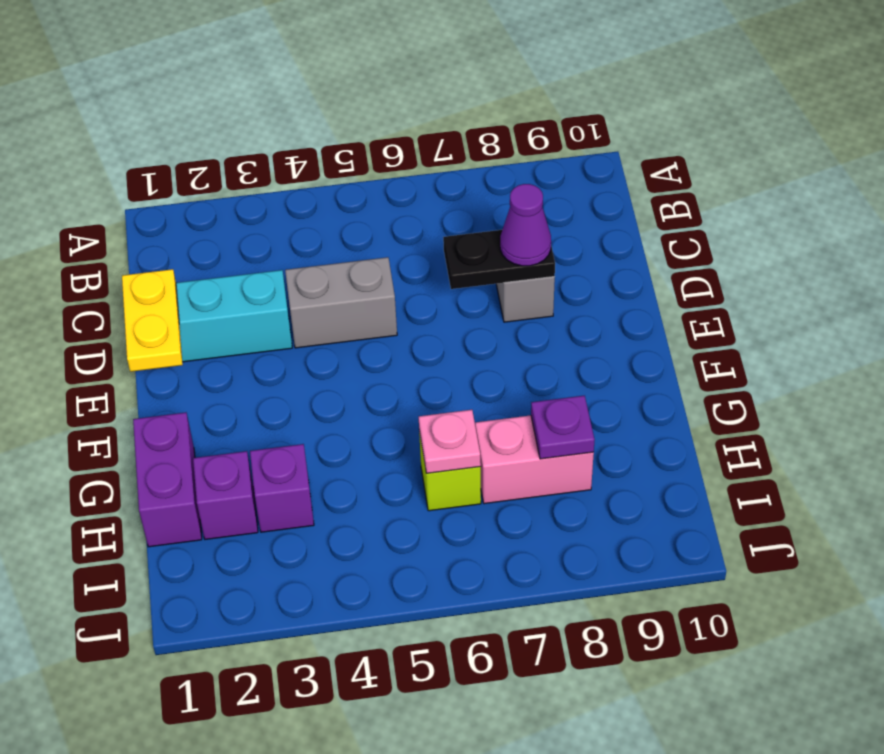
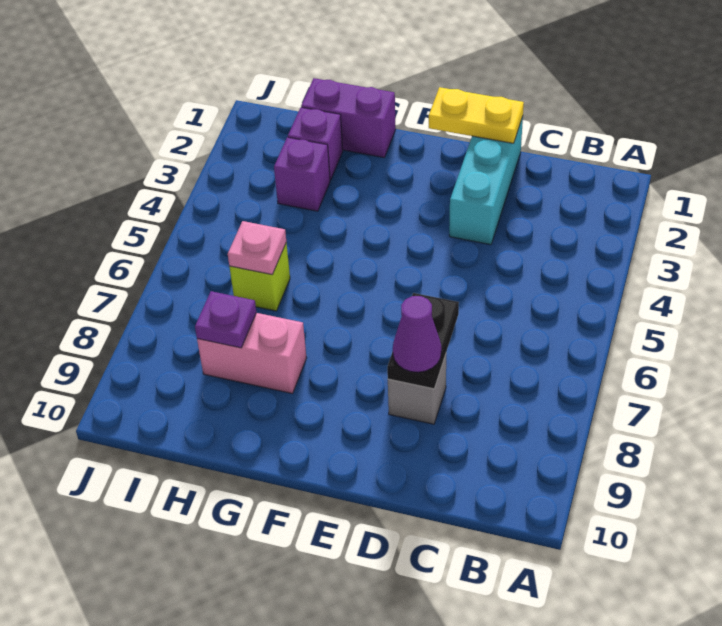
grey 1x2 brick [285,257,397,348] -> none
pink 1x2 brick [475,415,594,504] -> pink 1x2 brick turned to [197,313,306,394]

